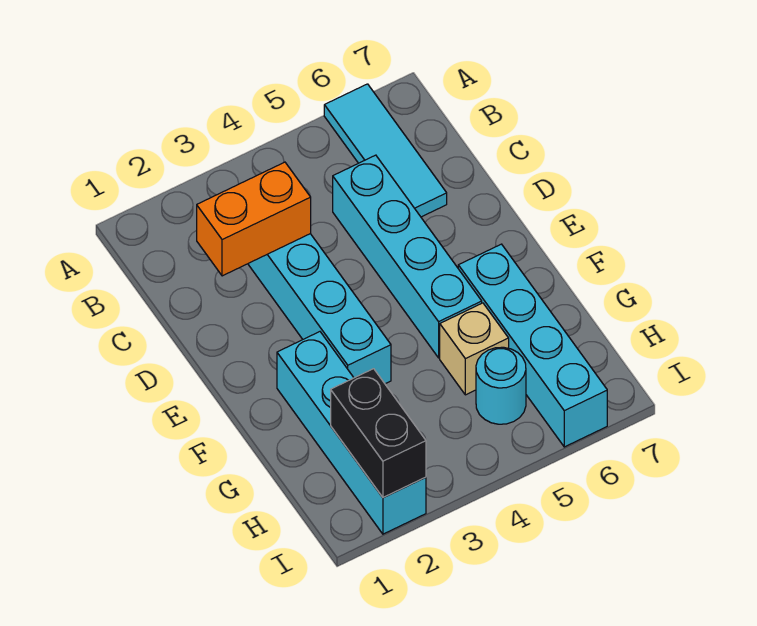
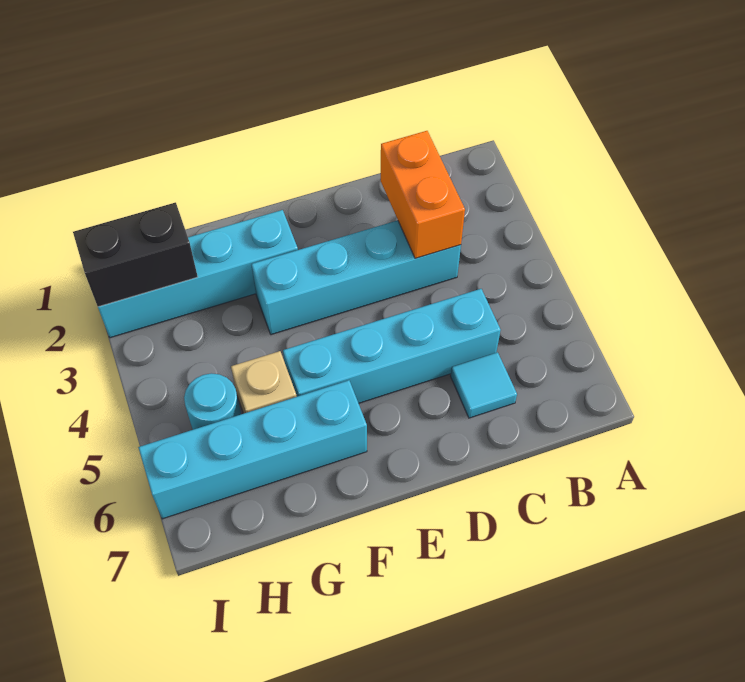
cyan 1x3 tile [324,84,447,217] -> cyan 1x1 tile [451,352,517,418]

